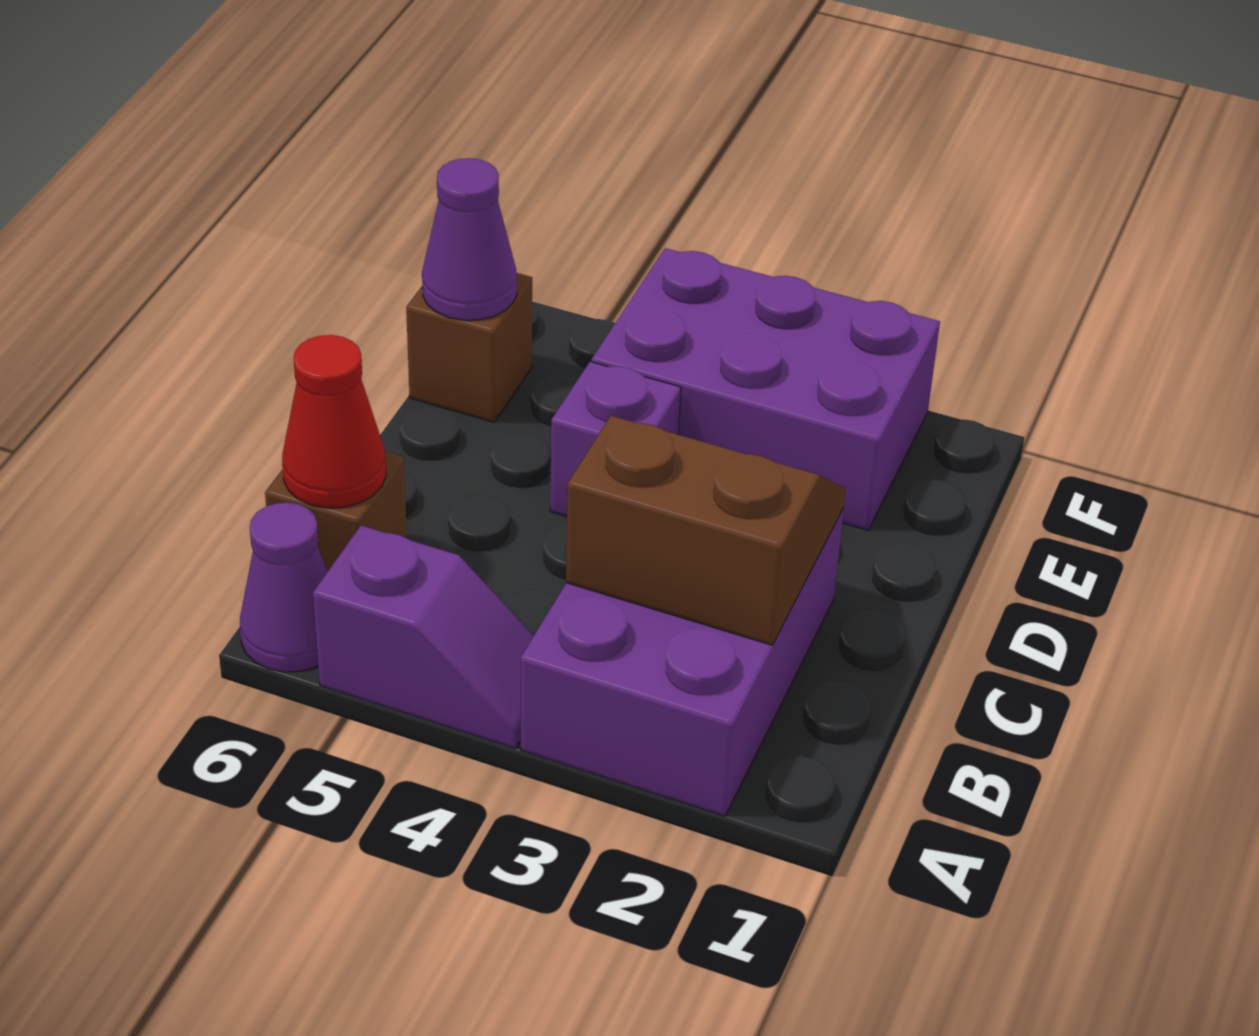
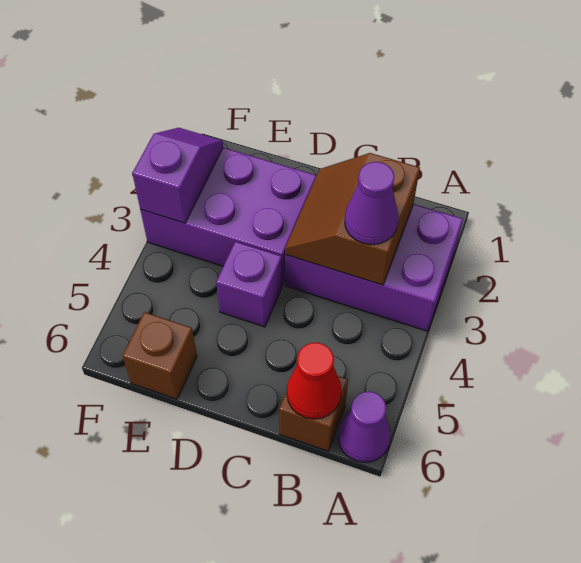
purple 1x2 slope [313,525,534,749] -> purple 1x2 slope moved to [132,128,223,223]
purple 2x3 brick [592,248,940,530] -> purple 2x3 brick turned to [140,148,316,285]
purple 1x1 cone [422,158,517,320] -> purple 1x1 cone moved to [345,162,399,245]

